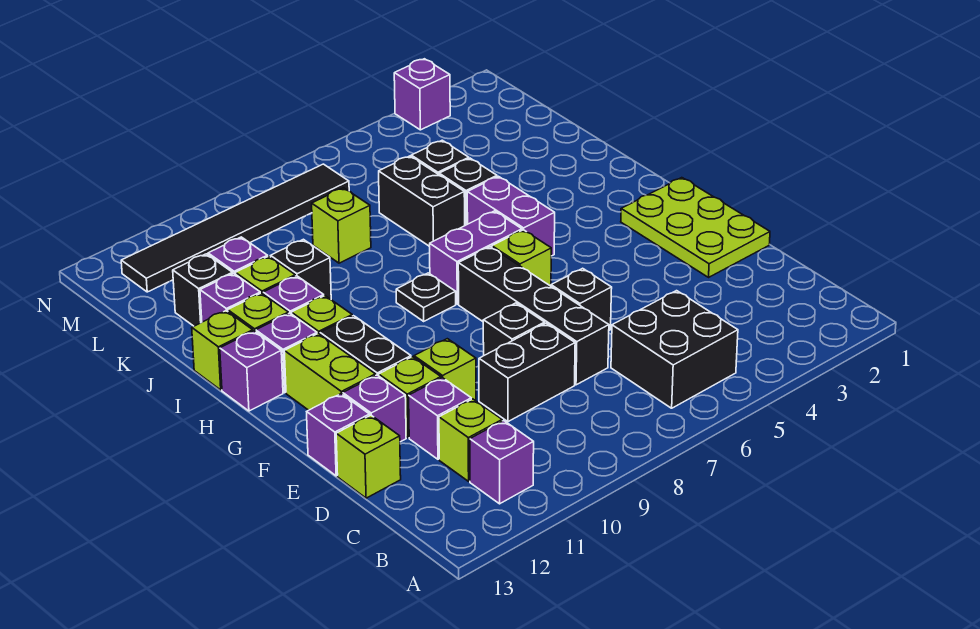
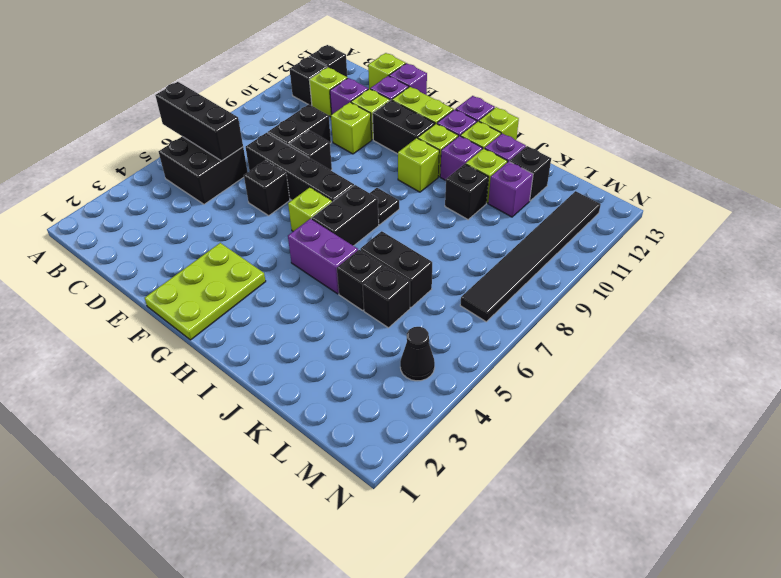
none -> black 1x3 brick [155,82,243,161]
purple 1x1 brick [470,421,534,504] -> black 1x1 brick [290,57,327,106]
none -> black 1x1 brick [309,45,347,77]
lime 2x3 plate [621,178,770,277] -> lime 2x3 plate turned to [145,243,266,340]
purple 1x2 brick [430,211,522,304] -> black 1x2 brick [311,185,379,246]
lime 1x1 brick [312,188,371,263] -> lime 1x1 brick moved to [398,138,439,192]
none -> black 1x1 cone [400,327,435,381]
purple 1x1 brick [394,59,450,130] -> none

